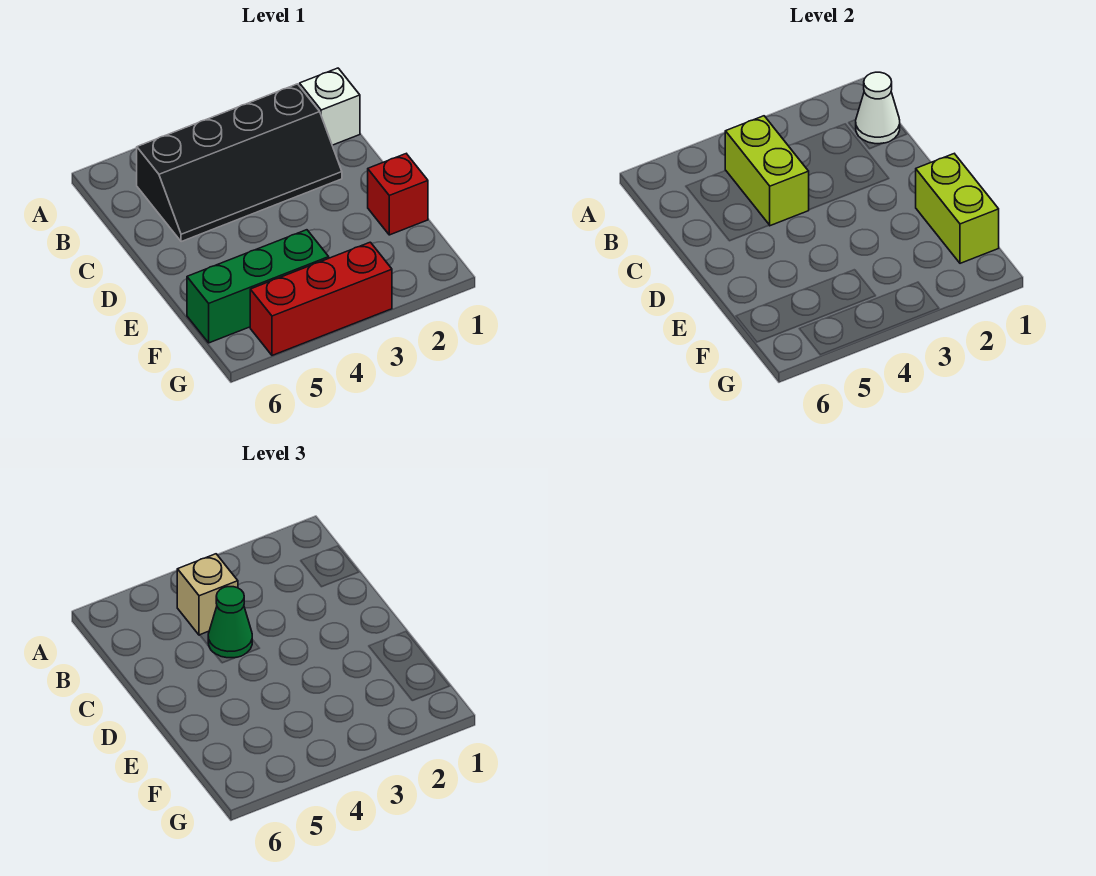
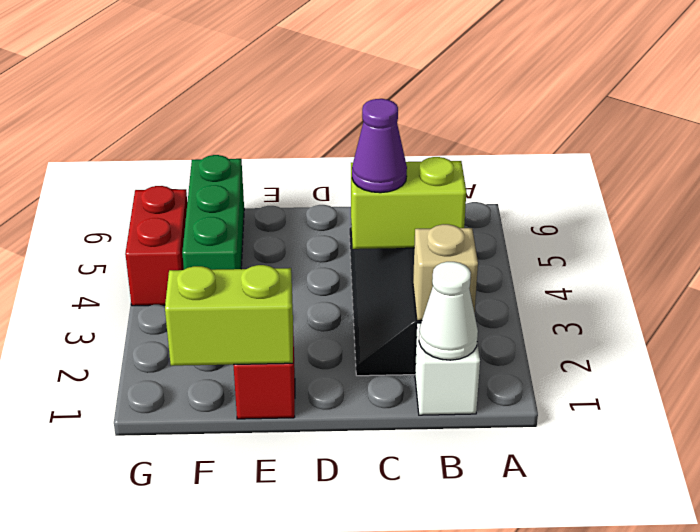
tan 1x1 brick [177,554,238,635] -> tan 1x1 brick moved to [413,224,478,321]
green 1x1 cone [208,587,252,658] -> purple 1x1 cone [352,99,407,193]
red 1x3 brick [250,242,392,355] -> red 1x2 brick [125,186,187,306]

